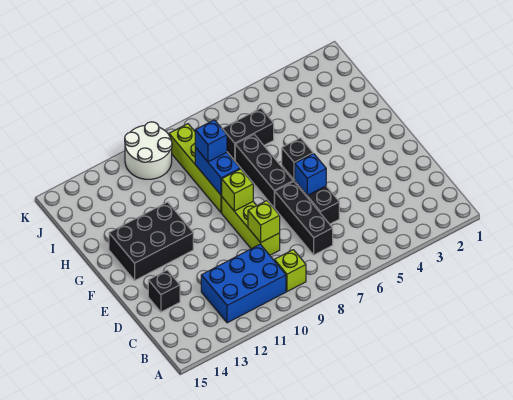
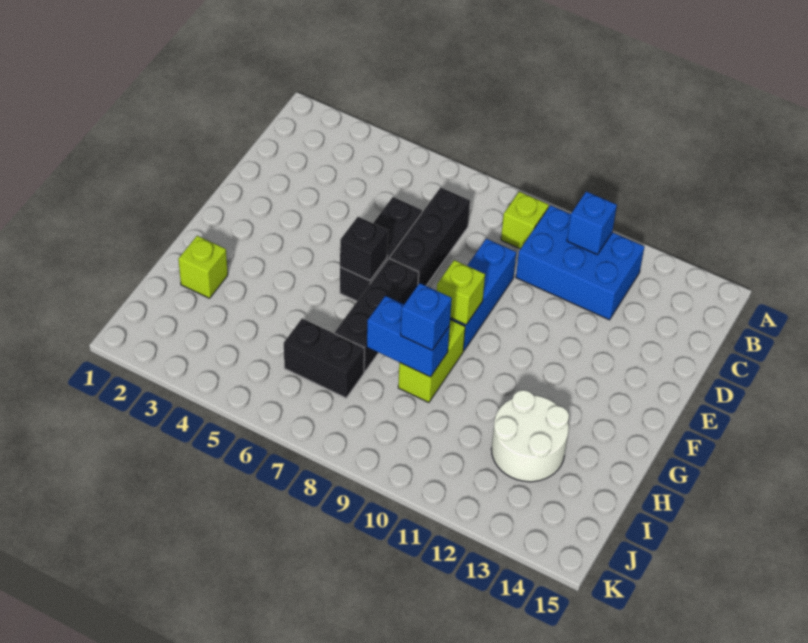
lime 1x3 brick [222,197,280,255] -> blue 1x3 brick [450,239,516,351]
lime 1x1 brick [248,201,280,242] -> lime 1x1 brick moved to [178,236,228,298]
black 1x1 brick [148,270,180,312] -> none
blue 1x1 brick [295,154,326,196] -> blue 1x1 brick moved to [567,191,617,255]
black 2x3 brick [109,202,193,280] -> none
lime 1x4 brick [169,124,222,213] -> lime 1x2 brick [398,320,465,402]
blue 1x2 brick [195,147,240,195] -> blue 1x2 brick turned to [367,296,450,377]
white 2x2 round brick [125,122,172,179] -> white 2x2 round brick moved to [491,390,569,482]

